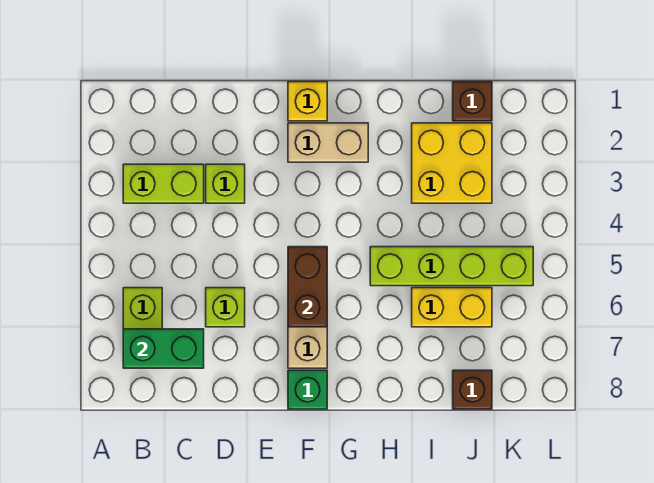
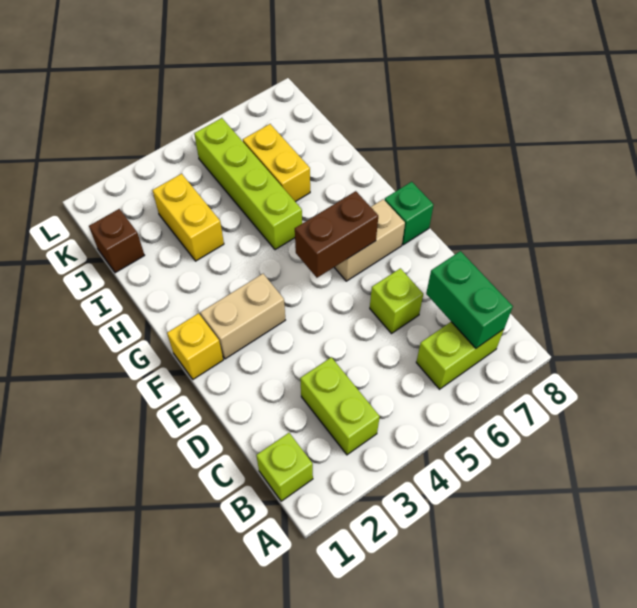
lime 1x1 brick [206,164,245,203] -> lime 1x1 brick moved to [256,433,313,501]
tan 1x2 brick [288,123,368,162] -> tan 1x2 brick turned to [200,274,285,359]
yellow 2x2 brick [412,123,492,203] -> yellow 1x2 brick [152,174,224,261]
brown 1x1 brick [453,370,492,409] -> none

